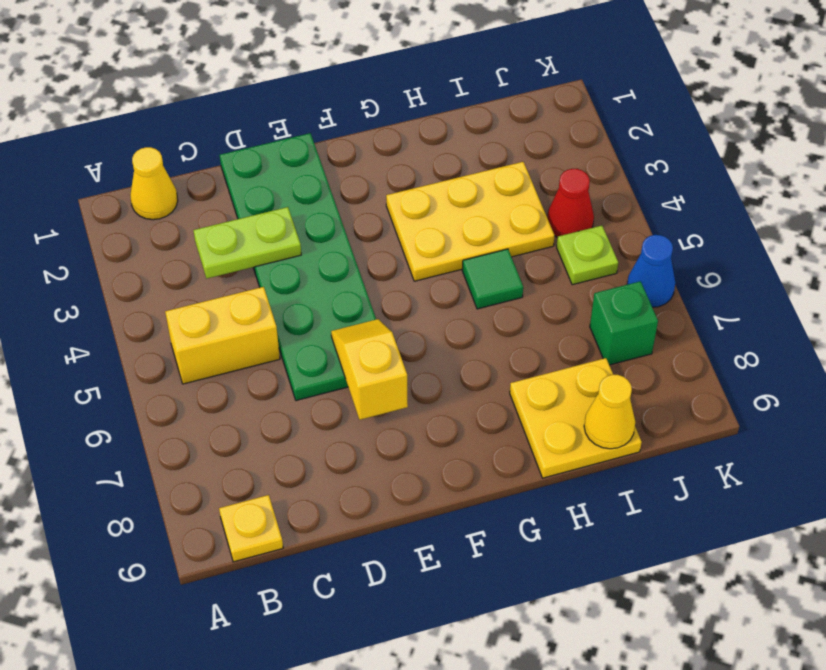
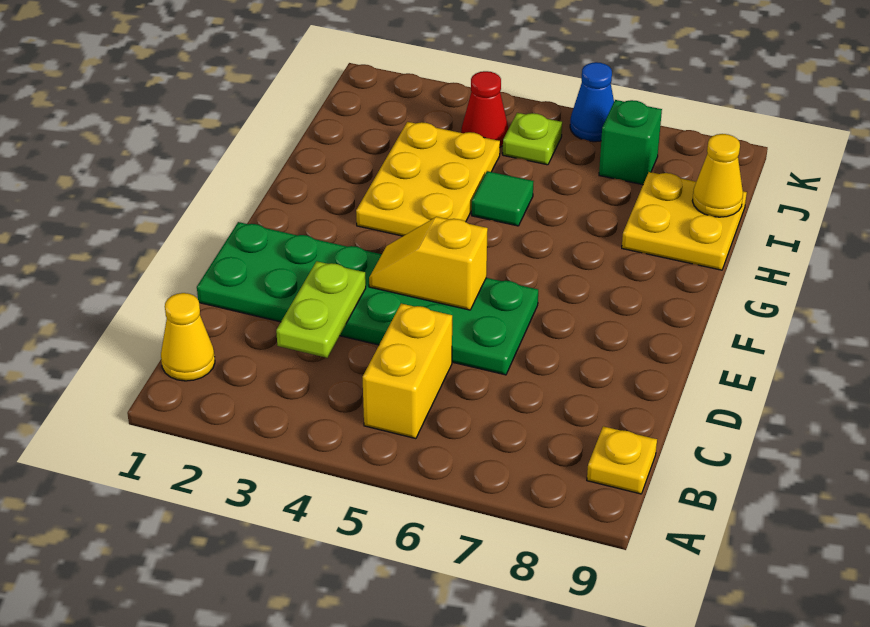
yellow 1x2 slope [331,319,408,420] -> yellow 1x2 slope moved to [369,217,488,310]

